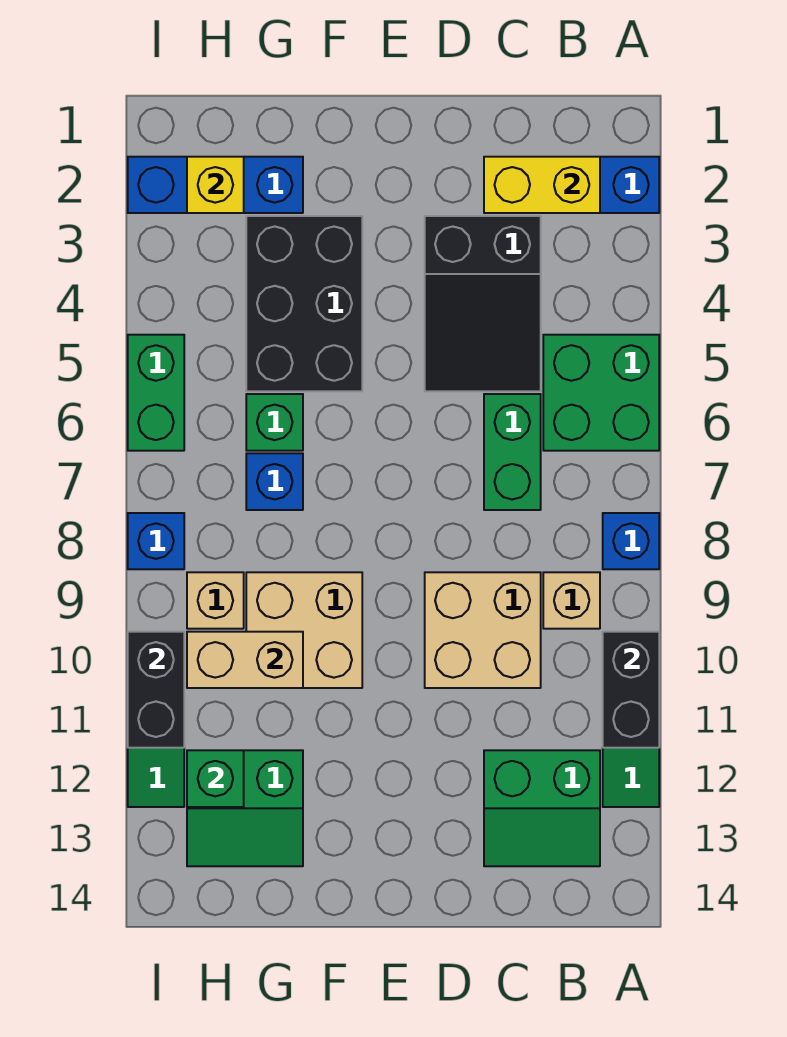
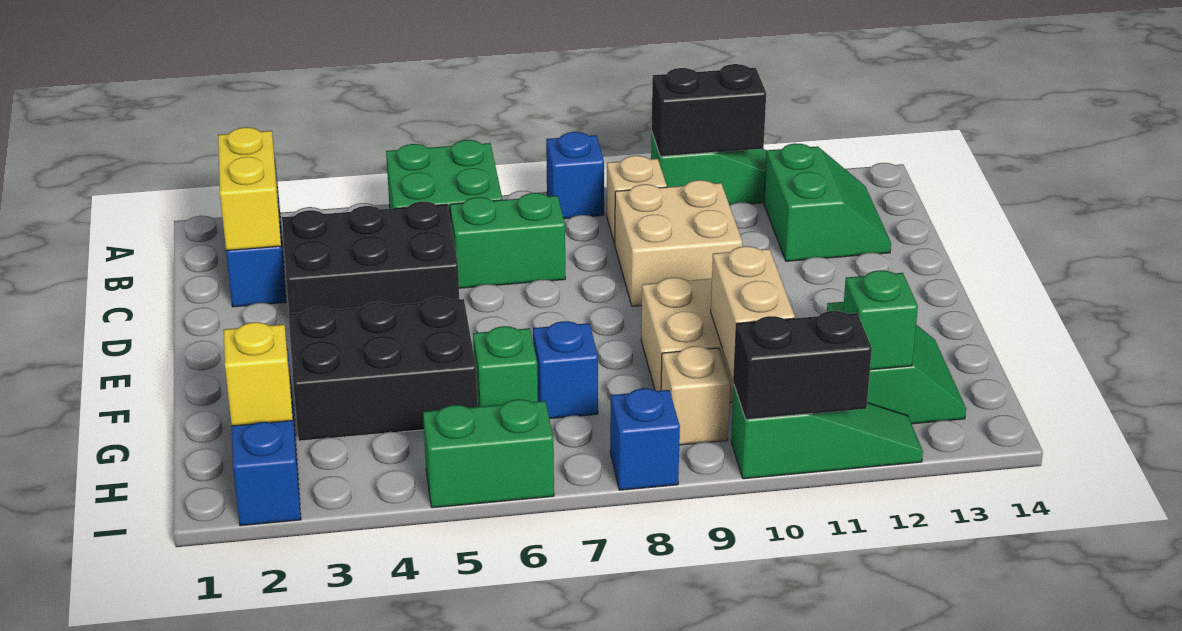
black 2x3 slope [425,216,541,391] -> black 2x3 brick [282,202,459,314]

